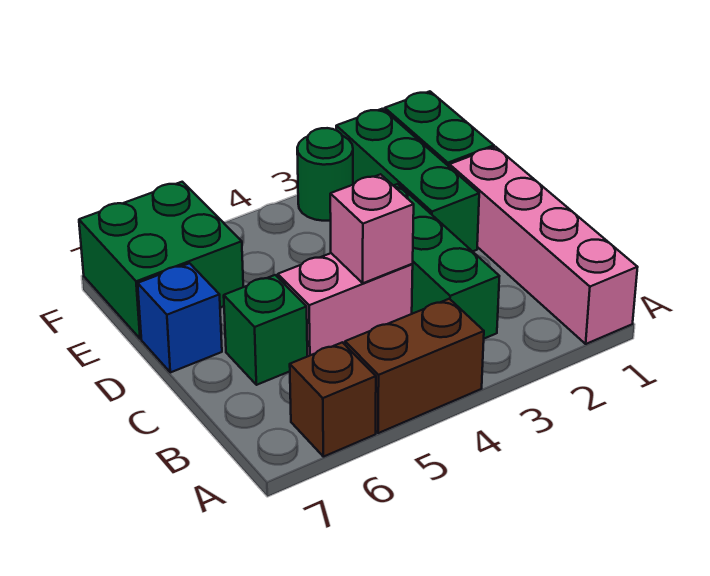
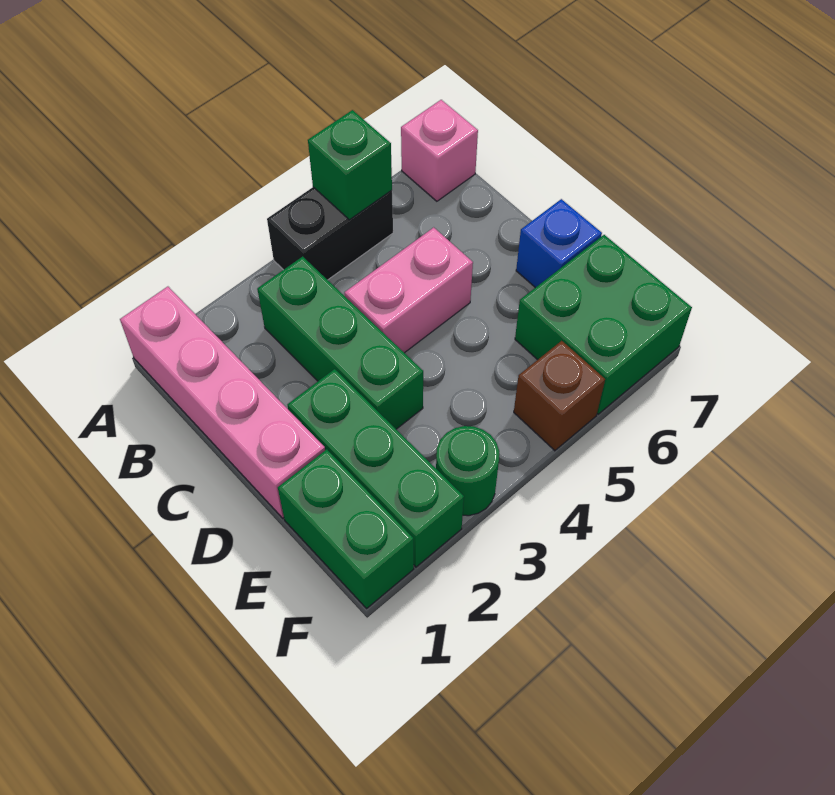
brown 1x2 brick [345,299,484,433] -> black 1x2 brick [267,187,393,280]
brown 1x1 brick [290,342,376,457] -> brown 1x1 brick moved to [514,341,605,451]
pink 1x1 brick [330,174,414,283] -> pink 1x1 brick moved to [401,100,478,201]
green 1x1 brick [224,275,307,385] -> green 1x1 brick moved to [308,110,392,220]

